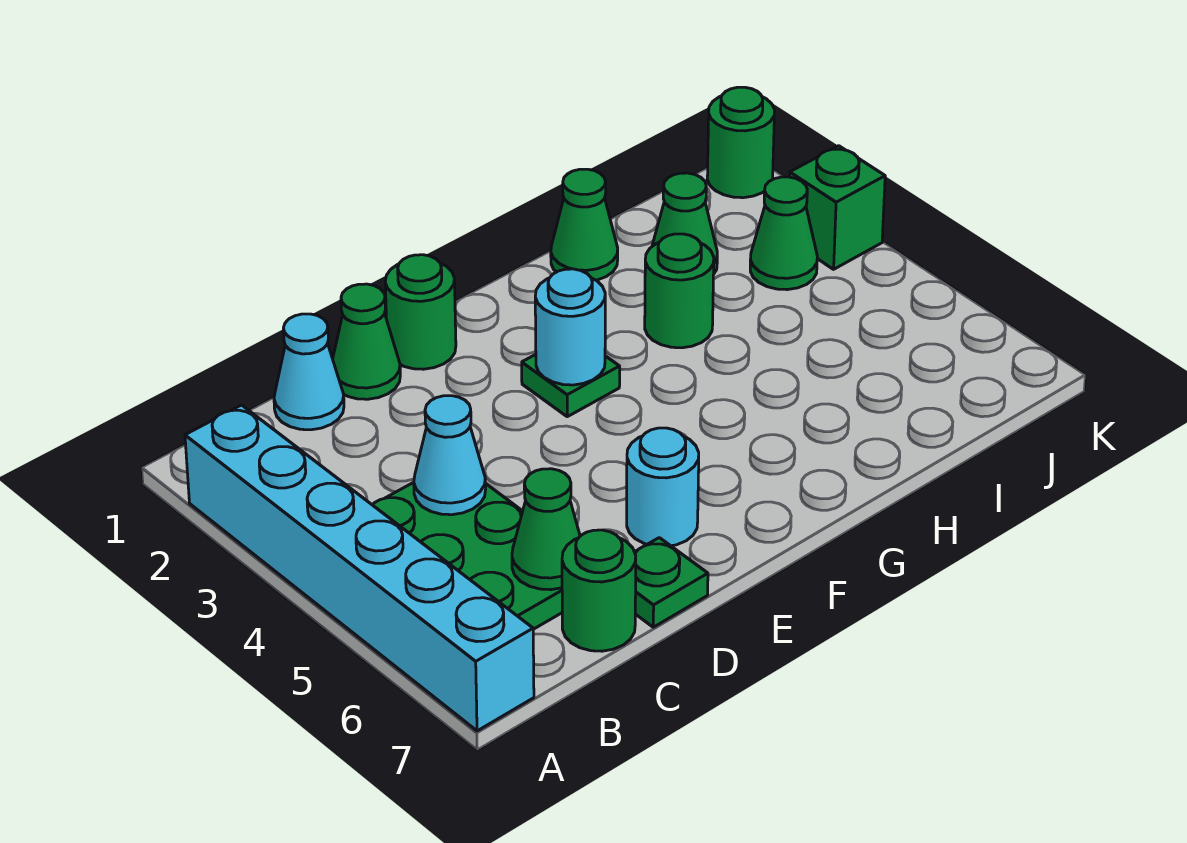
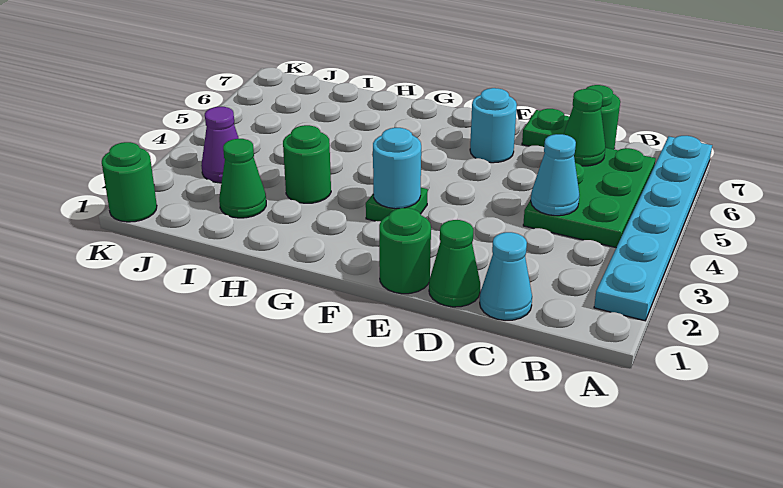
cyan 1x6 brick [185,405,534,731] -> cyan 1x6 plate [594,136,712,321]
green 1x1 cone [551,169,618,280] -> none
green 1x1 cone [750,177,817,290] -> purple 1x1 cone [201,107,239,183]
green 1x1 brick [790,146,885,269] -> none

